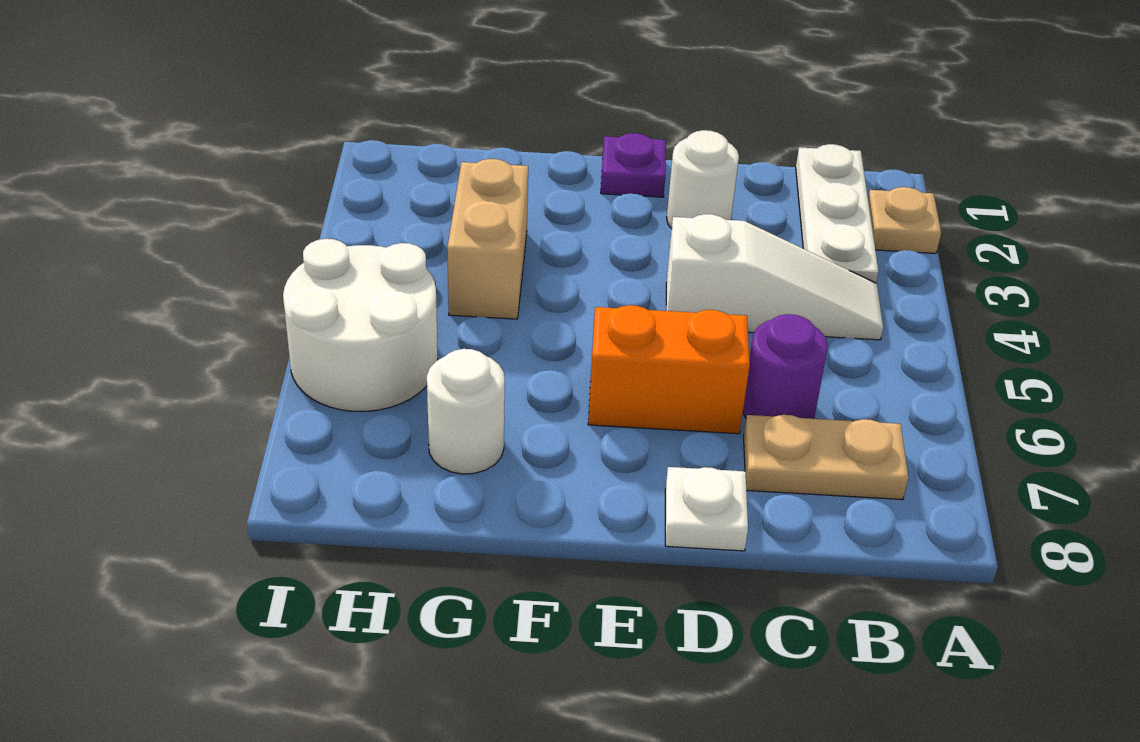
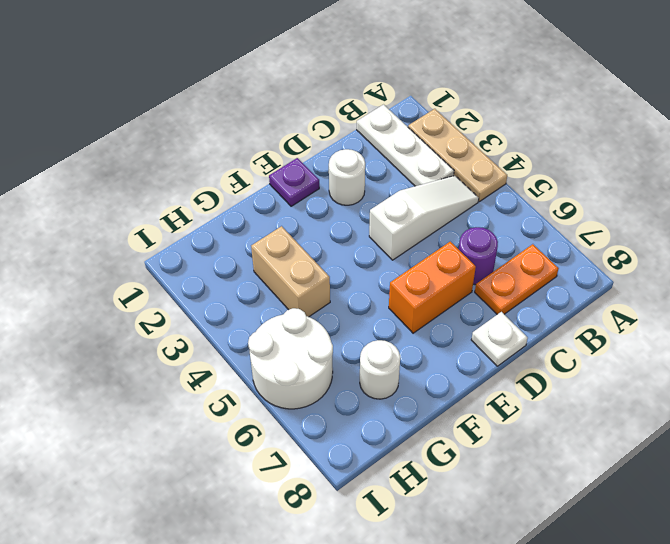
tan 1x1 plate [868,187,941,253] -> tan 1x3 plate [408,109,507,202]
tan 1x2 plate [744,415,909,500] -> orange 1x2 plate [475,244,559,314]

